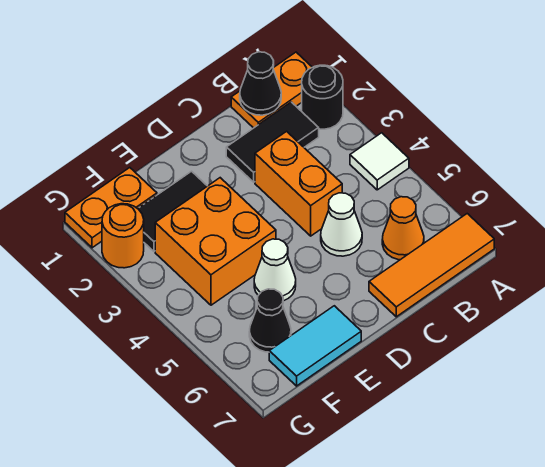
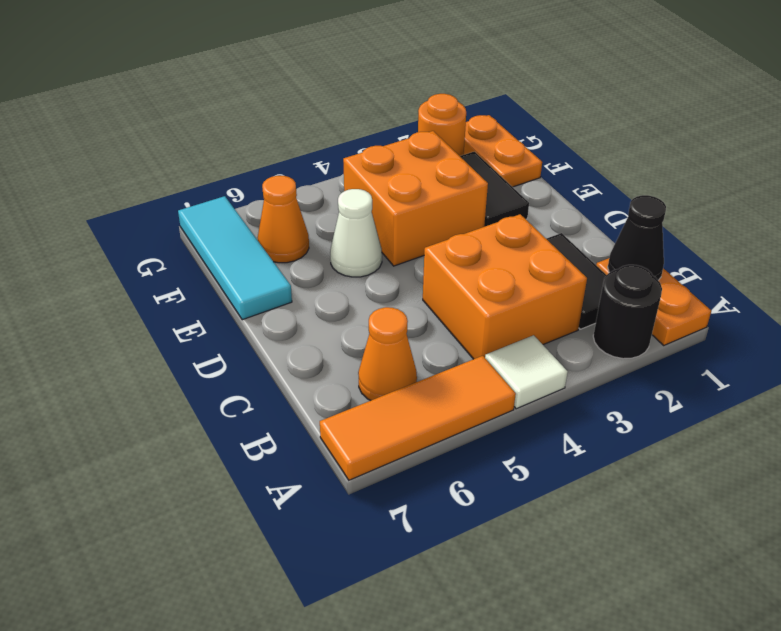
orange 1x3 tile [369,214,494,317] -> orange 1x3 tile turned to [320,356,516,480]
orange 1x2 brick [255,131,342,236] -> orange 2x2 brick [423,214,587,359]
white 1x1 cone [321,193,362,256] -> none
cyan 1x2 tile [269,306,361,386] -> cyan 1x3 tile [178,196,292,320]
black 1x1 cone [249,289,291,352] -> orange 1x1 cone [258,176,309,263]

